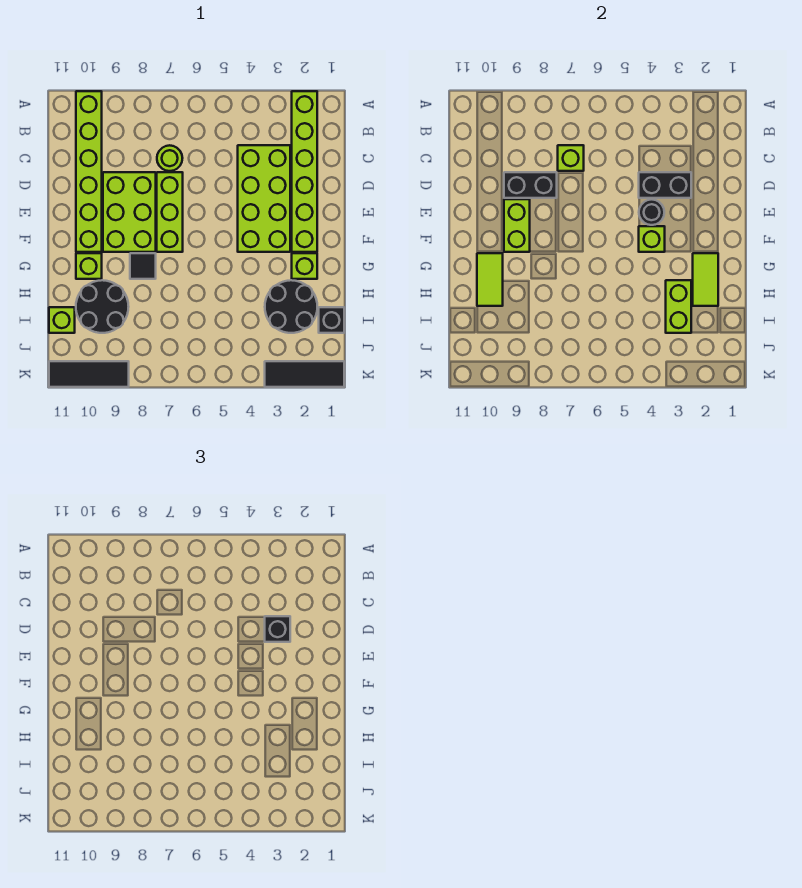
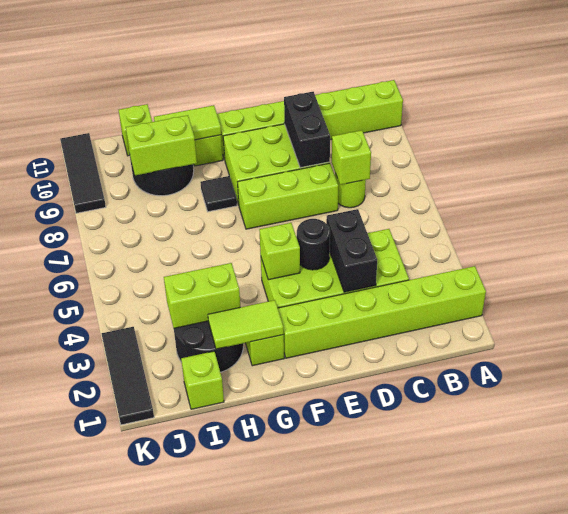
black 1x1 brick [265,616,290,642] -> none
lime 1x2 brick [504,199,530,252] -> lime 1x2 brick moved to [126,115,197,175]
black 1x1 brick [319,307,344,333] -> lime 1x1 brick [181,351,224,409]

